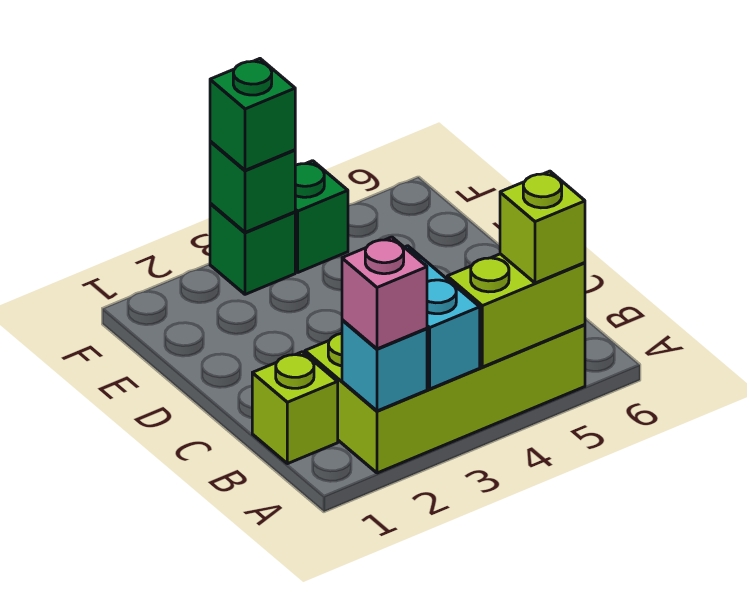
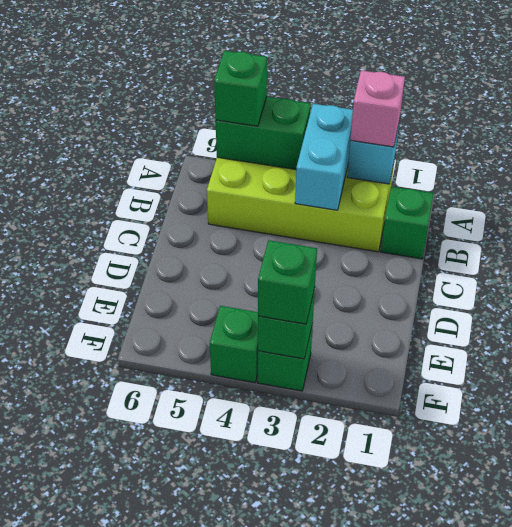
lime 1x2 brick [447,254,585,367] -> green 1x2 brick [216,97,311,169]
lime 1x1 brick [500,171,585,283] -> green 1x1 brick [214,51,267,126]
lime 1x1 brick [252,352,338,464] -> green 1x1 brick [381,186,434,259]

